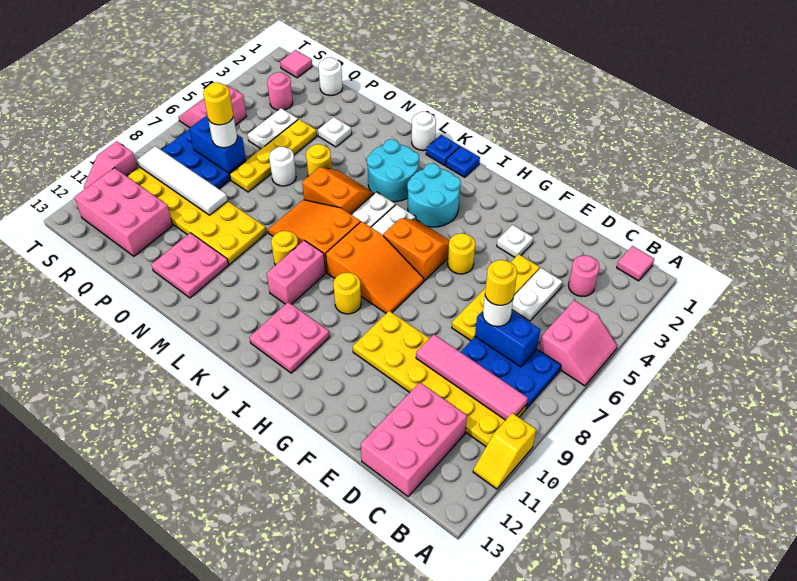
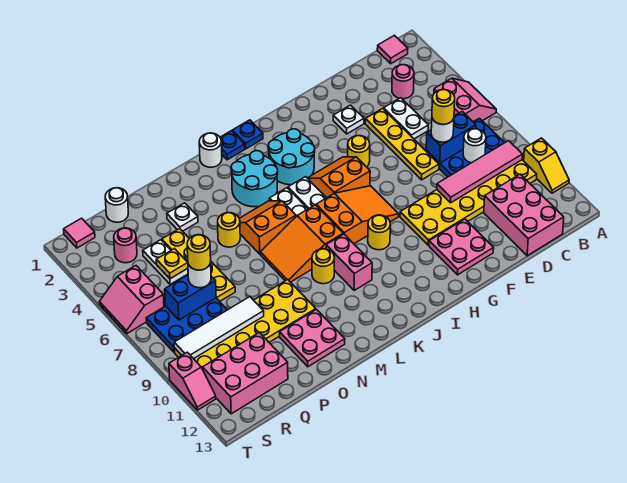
pink 2x2 plate [249,302,330,373] -> pink 2x2 plate moved to [429,219,494,275]
white 1x1 round brick [269,147,296,186] -> white 1x1 round brick moved to [463,129,486,163]
none -> yellow 1x1 plate [156,249,188,279]

